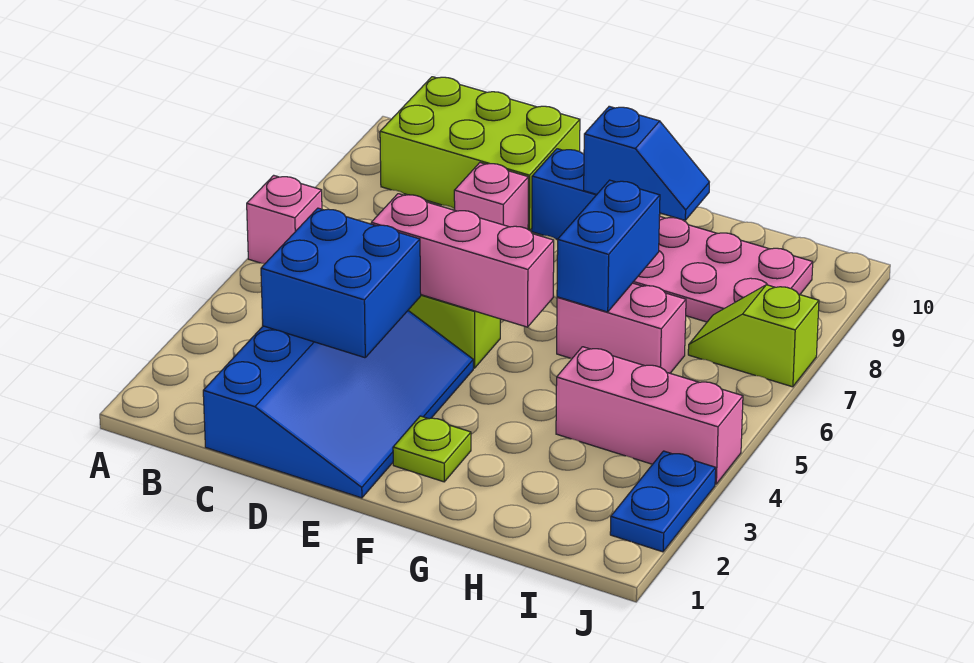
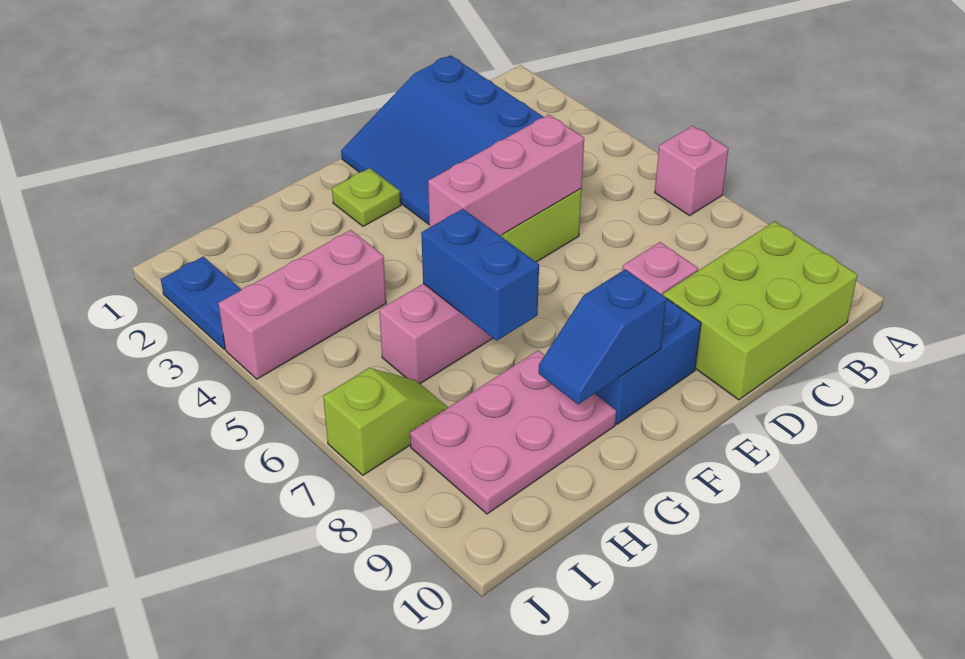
blue 2x2 brick [261,208,421,358] -> none

